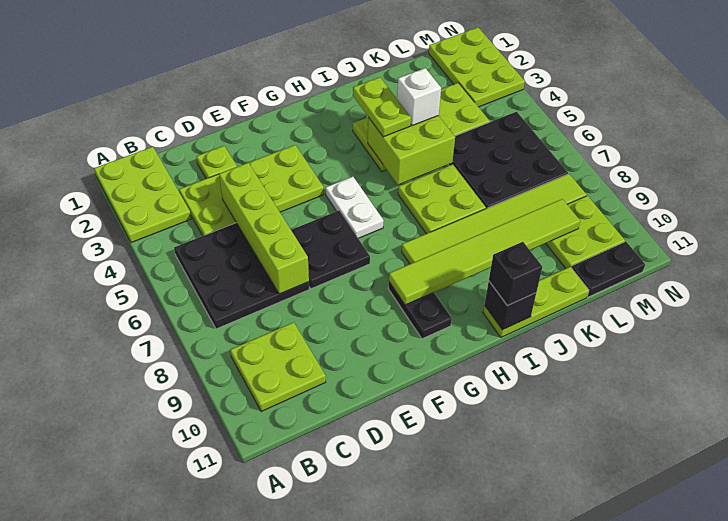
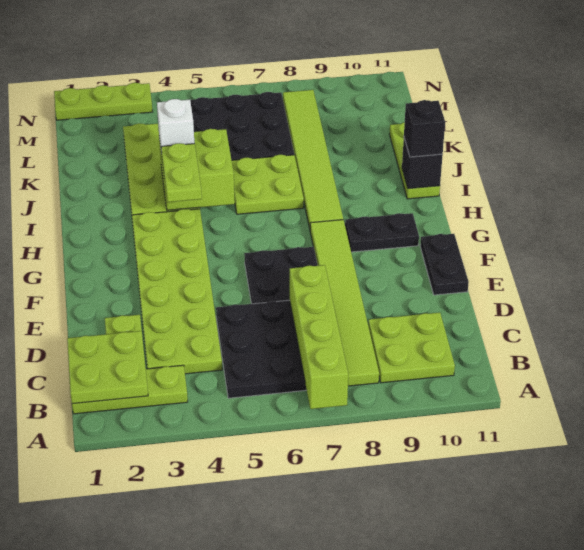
lime 2x3 plate [94,147,191,243] -> lime 1x3 plate [72,365,188,414]
lime 2x4 plate [179,145,324,236] -> lime 2x6 plate [132,209,222,374]
lime 1x4 brick [219,163,309,294] -> lime 1x4 brick turned to [290,265,348,409]
white 1x2 plate [326,177,384,238] -> none
lime 1x6 tile [389,199,580,305] -> lime 1x6 tile moved to [310,220,379,386]
lime 1x2 plate [353,77,411,137] -> lime 1x2 plate turned to [161,143,202,202]
lime 2x2 plate [546,196,625,269] -> lime 2x2 plate moved to [67,331,148,404]
black 1x2 plate [571,242,645,297] -> black 1x2 plate moved to [420,234,469,295]
lime 2x3 plate [429,27,525,107] -> lime 1x3 plate [54,83,153,120]

